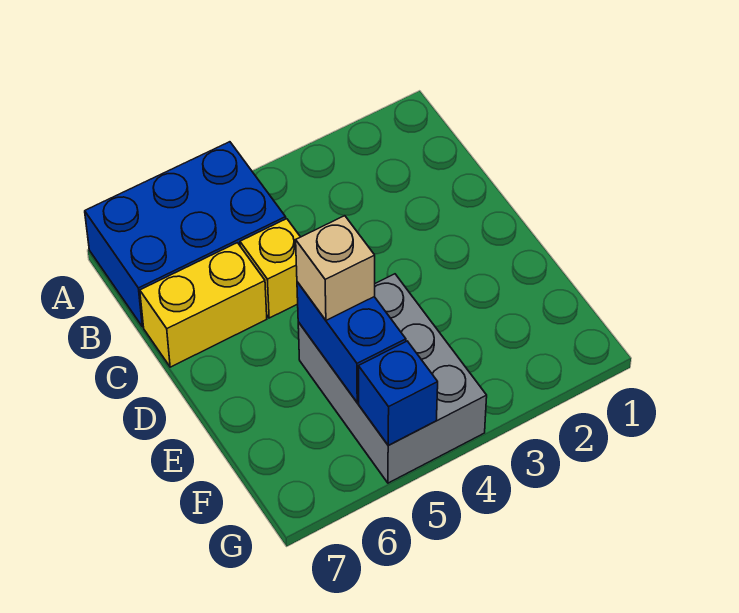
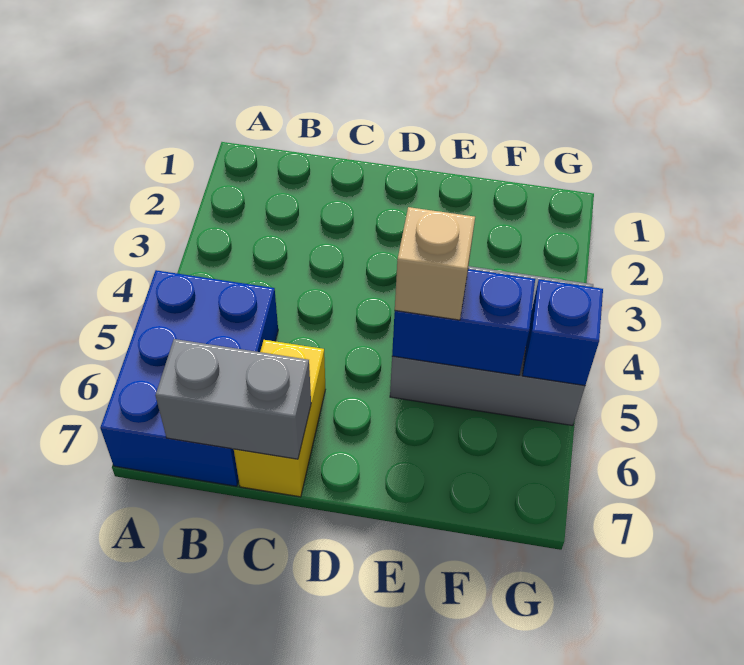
none -> grey 1x2 brick [155,339,311,459]
yellow 1x1 brick [240,219,300,318] -> none

